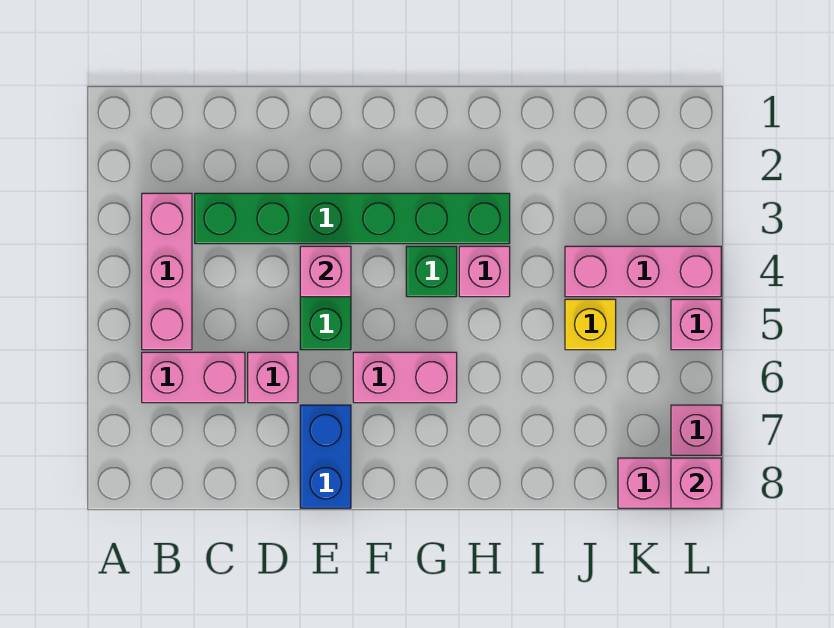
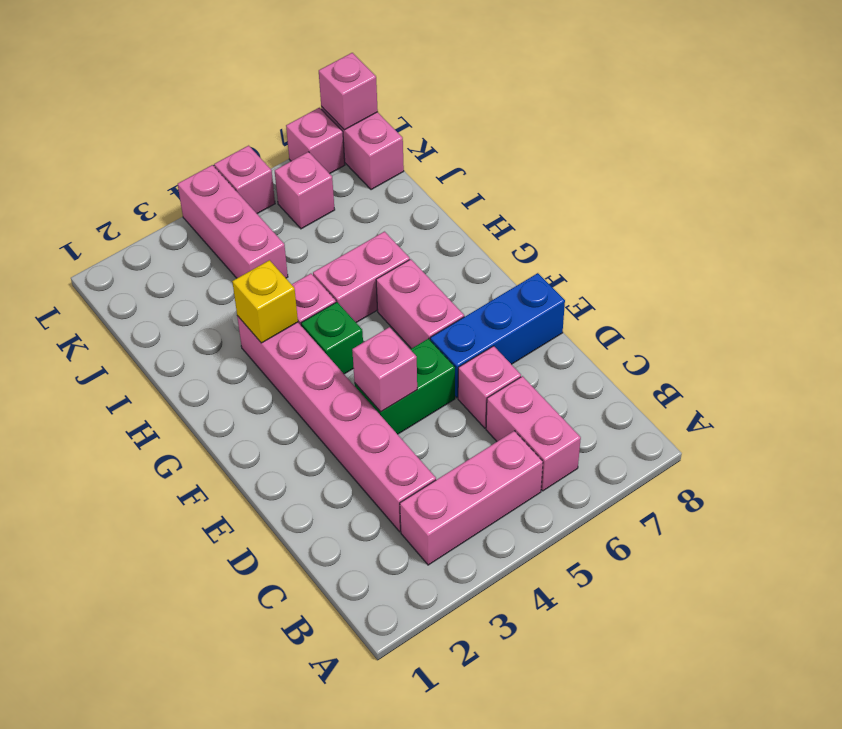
green 1x6 brick [195,193,510,244] -> pink 1x6 brick [237,316,436,532]
blue 1x2 brick [300,405,351,508] -> blue 1x3 brick [430,273,565,398]
none -> pink 1x2 brick [313,232,410,323]
yellow 1x1 brick [565,299,616,350] -> yellow 1x1 brick moved to [232,260,298,343]
none -> pink 1x1 brick [275,152,335,229]

